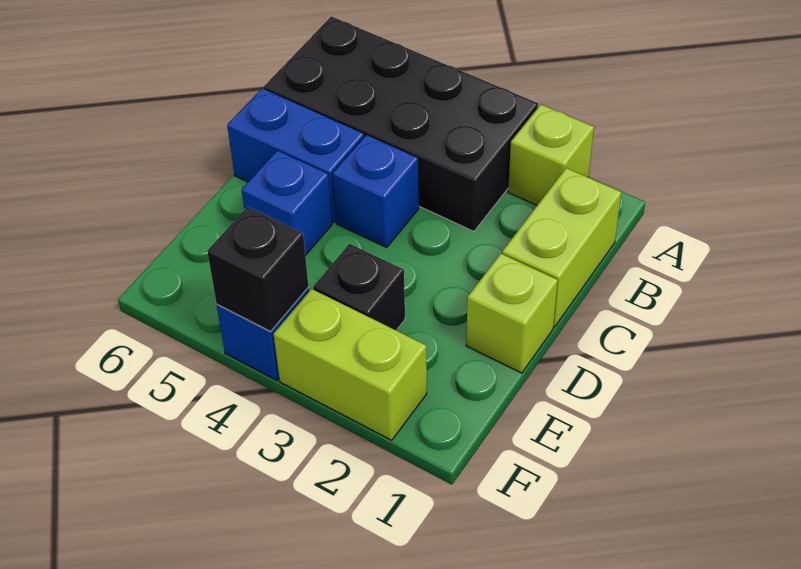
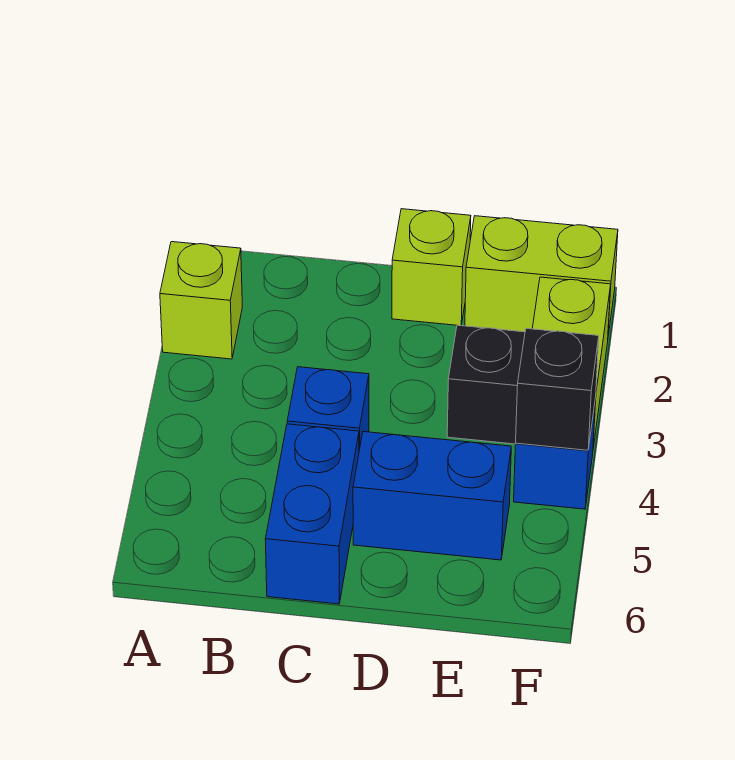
black 2x4 brick [264,16,538,231] -> none
lime 1x2 brick [502,168,621,327] -> lime 1x2 brick moved to [465,216,618,335]
blue 1x1 brick [242,151,332,256] -> blue 1x2 brick [353,432,511,560]

